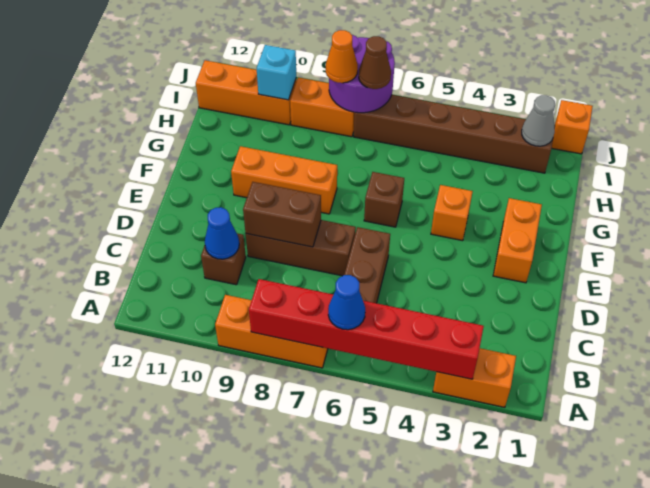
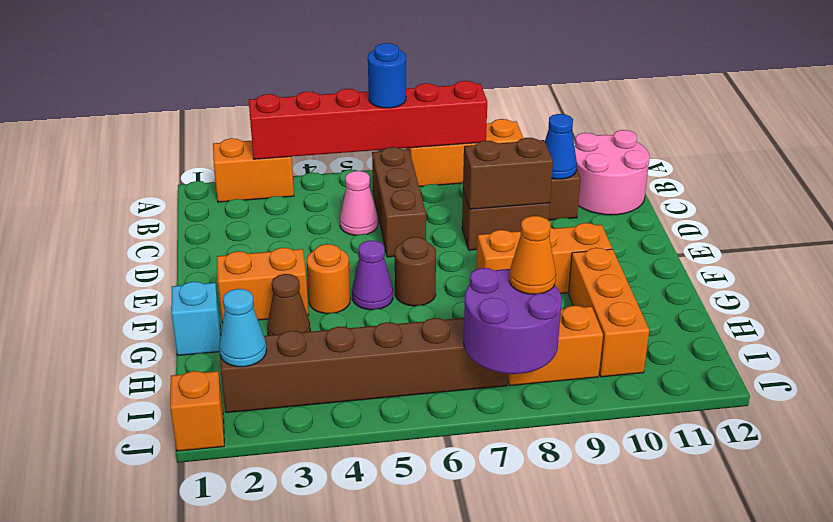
blue 1x1 cone [328,275,365,330] -> blue 1x1 round brick [368,43,406,108]
none -> pink 2x2 round brick [574,130,650,215]
none -> pink 1x1 cone [340,171,378,235]
brown 1x3 brick [246,220,356,276] -> brown 1x2 brick [462,190,550,250]
orange 1x2 brick [493,198,542,283] -> orange 1x2 brick turned to [217,248,309,323]
orange 1x1 brick [431,185,473,241] -> orange 1x1 round brick [307,244,350,314]
none -> purple 1x1 cone [352,241,393,310]
brown 1x1 brick [364,172,404,227] -> brown 1x1 round brick [395,237,436,306]
grey 1x1 cone [522,95,555,146] -> cyan 1x1 cone [219,289,267,367]
brown 1x1 cone [359,36,391,89] -> brown 1x1 cone moved to [267,274,310,335]
orange 1x3 brick [196,60,297,125] -> orange 1x3 brick turned to [569,248,649,377]
cyan 1x1 brick [256,45,296,100] -> cyan 1x1 brick moved to [171,282,221,355]

